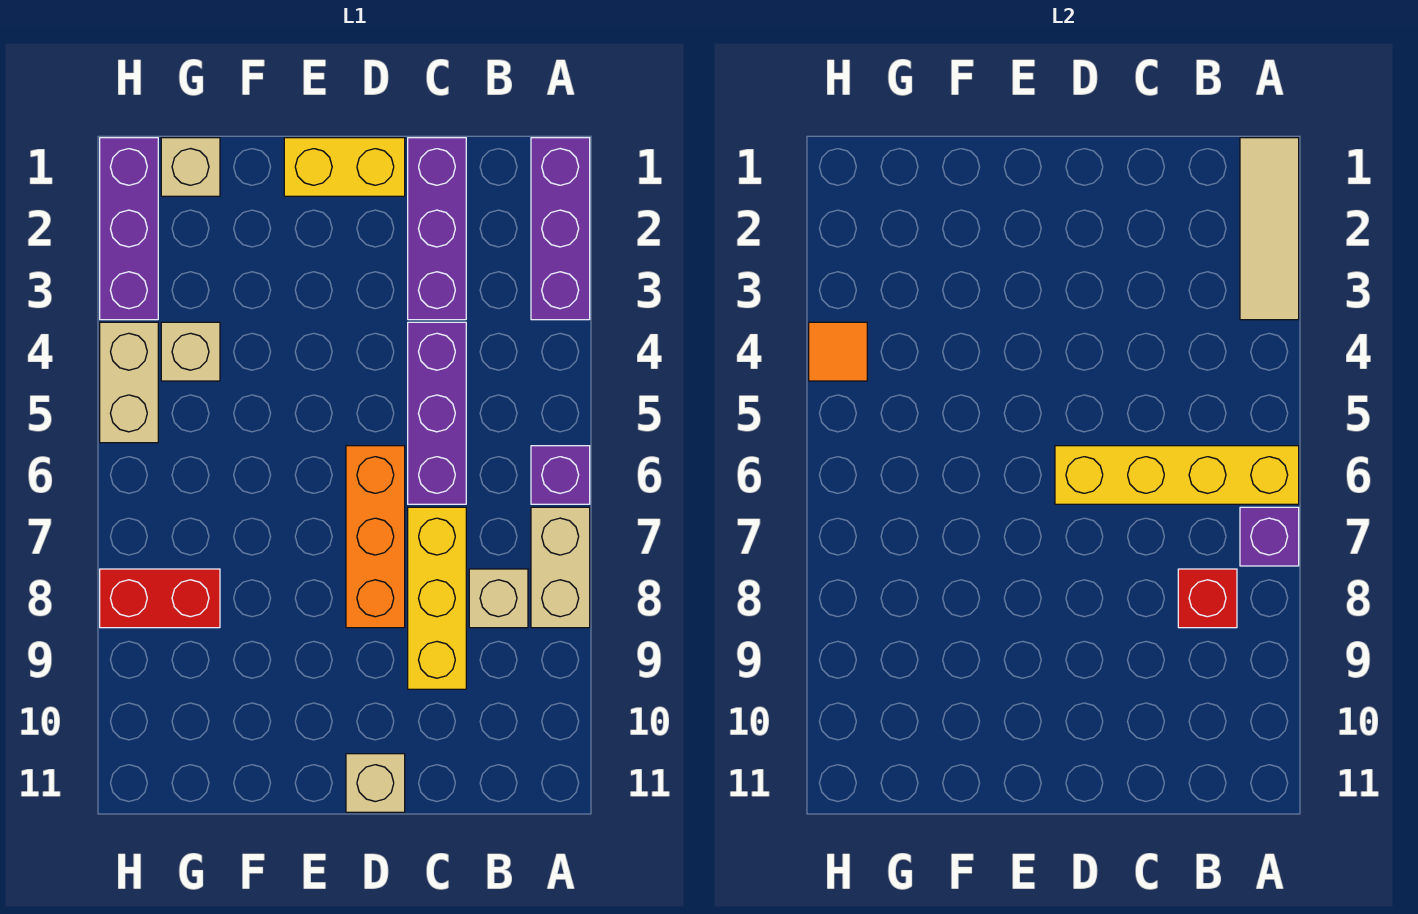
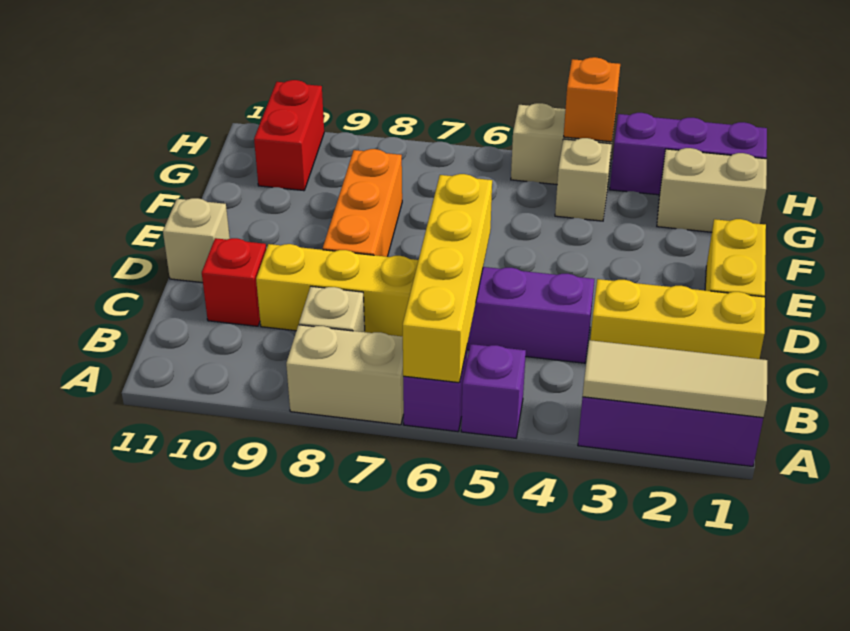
purple 1x1 brick [1240,507,1299,566] -> purple 1x1 brick moved to [461,344,526,438]
red 1x1 brick [1178,569,1237,628] -> red 1x1 brick moved to [202,238,266,326]
purple 1x3 brick [408,138,466,320] -> yellow 1x3 brick [590,279,765,359]
orange 1x3 brick [346,446,405,628] -> orange 1x3 brick turned to [323,149,402,257]
tan 1x1 brick [161,138,220,196] -> tan 1x2 brick [657,148,767,232]
red 1x2 brick [100,569,220,628] -> red 1x2 brick moved to [254,80,324,191]
orange 1x1 tile [809,322,867,381] -> orange 1x1 brick [564,57,620,142]

